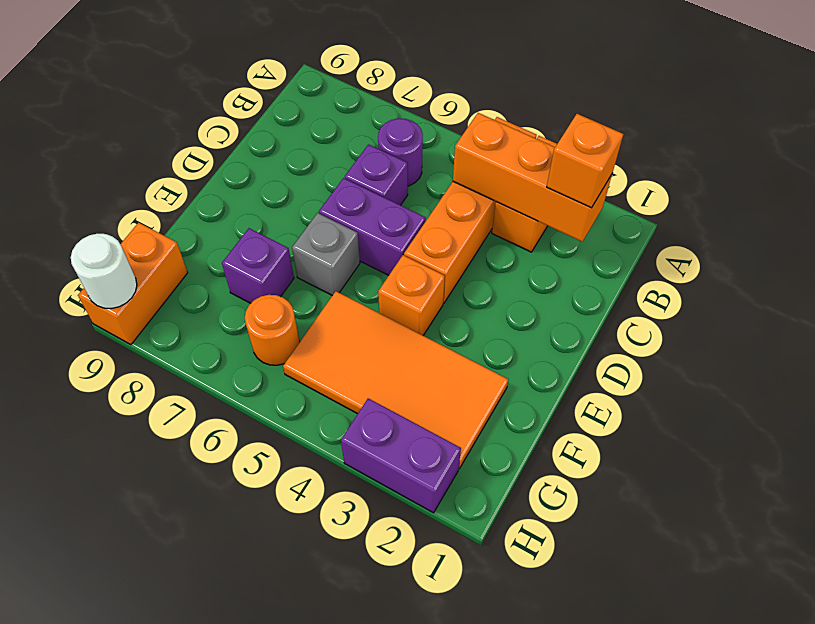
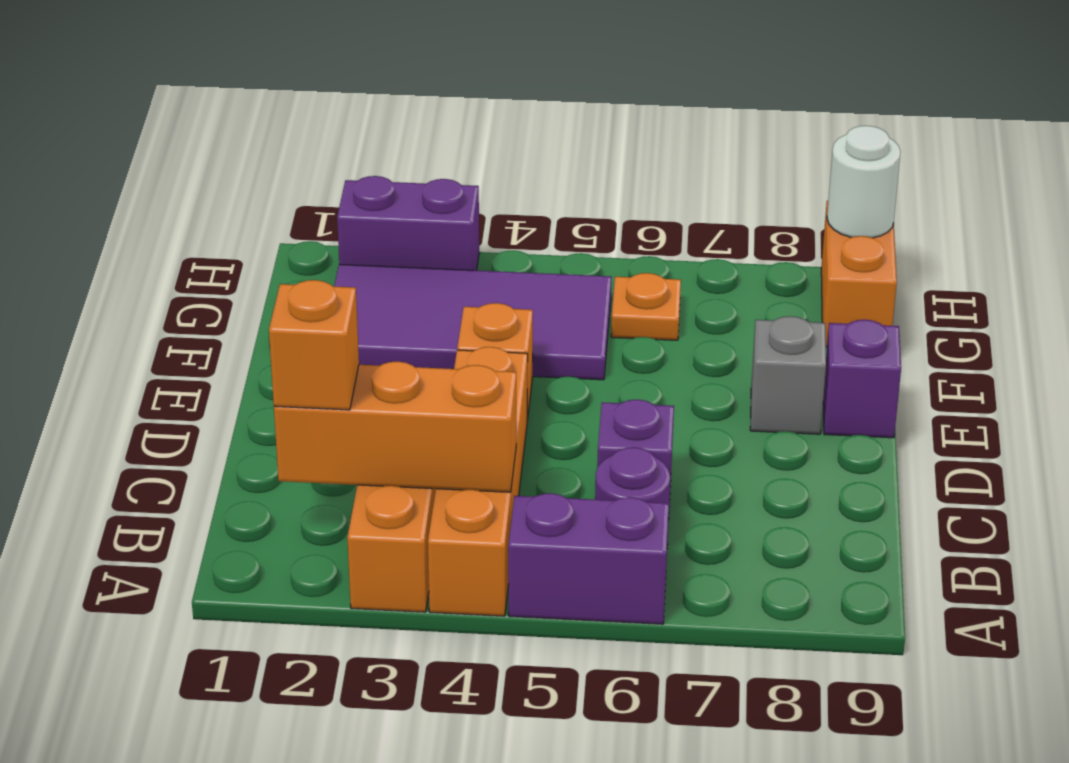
purple 1x2 brick [319,178,426,275] -> purple 1x2 brick moved to [508,493,669,624]
grey 1x1 brick [292,213,360,295] -> grey 1x1 brick moved to [750,316,826,434]
orange 2x4 tile [283,291,509,469] -> purple 2x4 tile [334,264,612,380]
purple 1x1 brick [222,228,294,303] -> purple 1x1 brick moved to [823,320,901,438]
orange 1x1 round brick [245,295,300,365] -> orange 1x1 plate [611,273,681,340]

